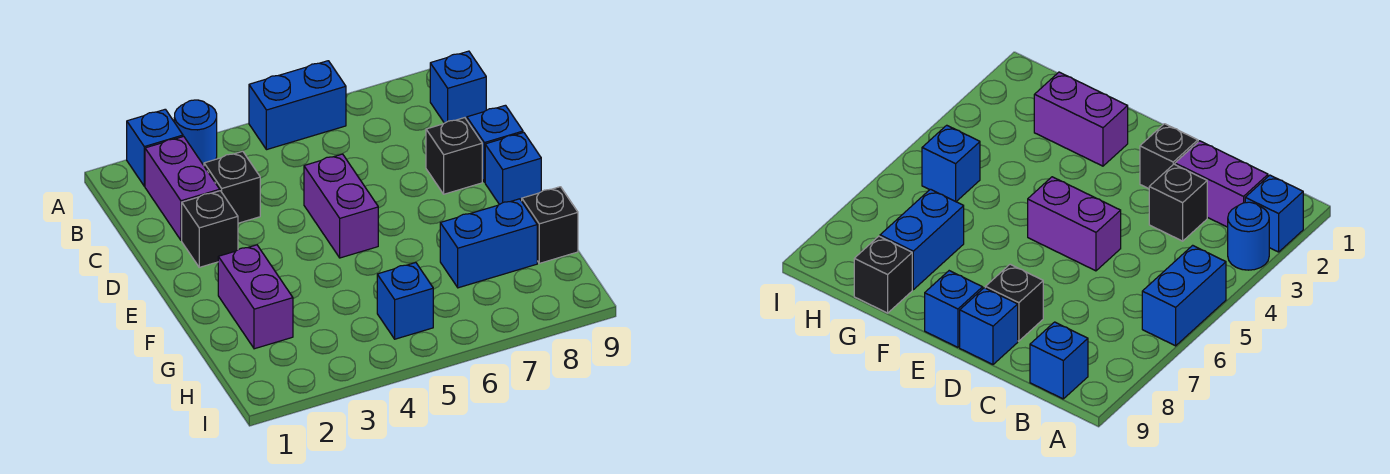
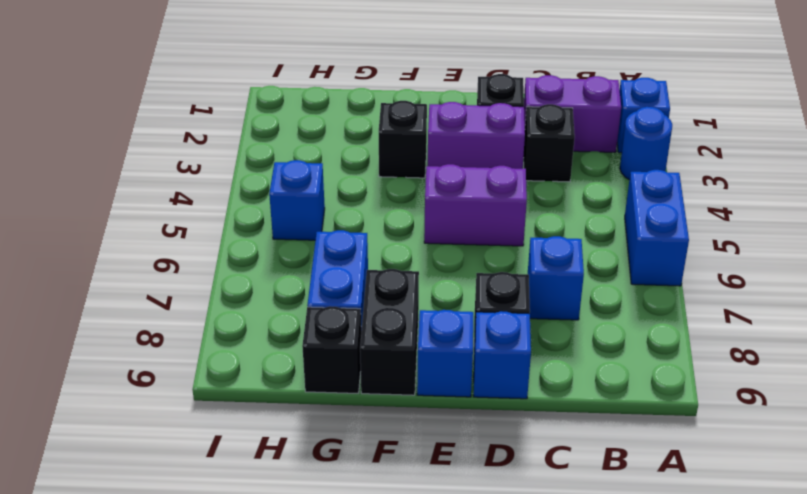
blue 1x1 brick [430,51,486,123] -> blue 1x1 brick moved to [528,236,584,320]
purple 1x2 brick [218,245,293,349] -> purple 1x2 brick moved to [428,102,525,169]
none -> black 1x1 brick [379,101,427,178]
none -> black 1x2 brick [360,269,419,395]

